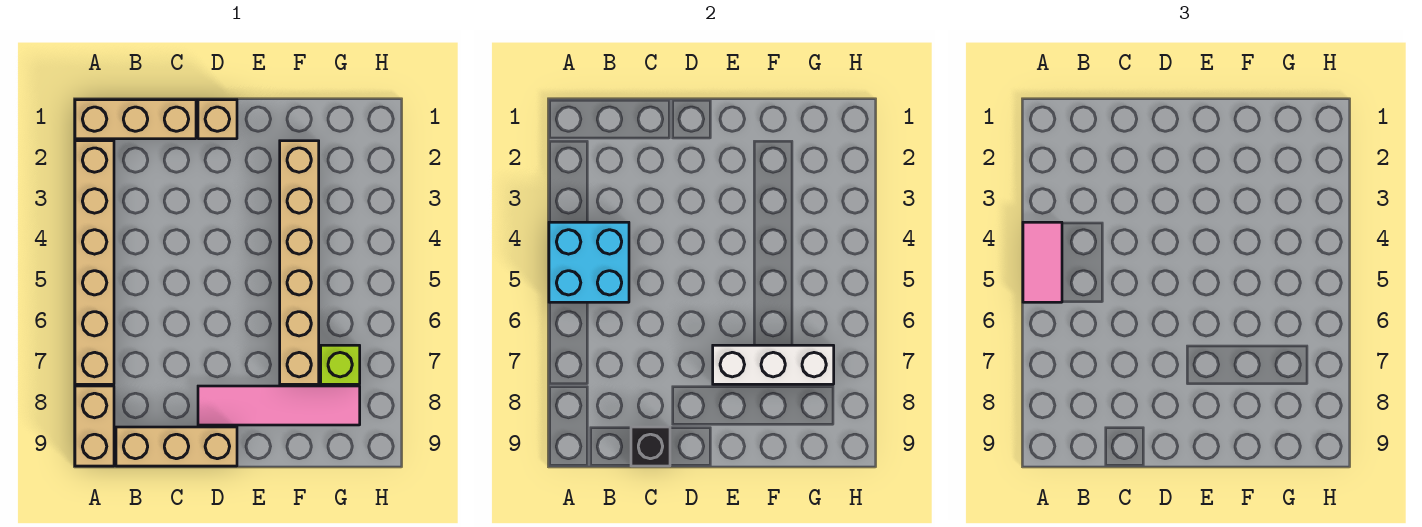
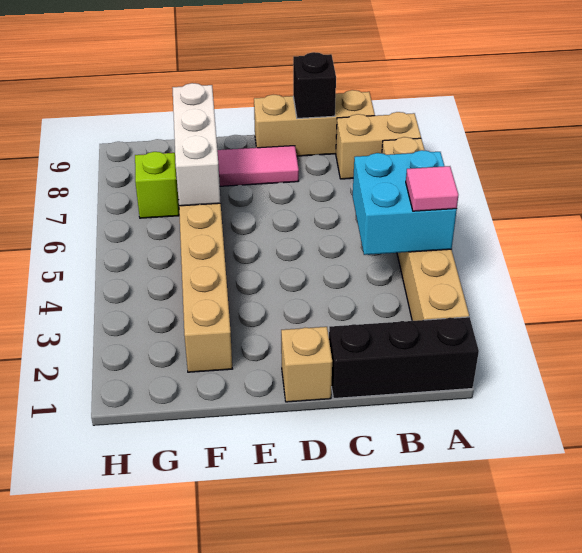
tan 1x3 brick [75,100,196,139] -> black 1x3 brick [329,317,479,398]
pink 1x2 tile [1023,222,1062,302] -> pink 1x1 tile [406,166,458,211]
tan 1x2 brick [75,386,114,466] -> tan 1x2 brick turned to [336,112,421,179]
white 1x3 brick [713,345,834,384] -> white 1x3 brick turned to [172,83,221,206]

